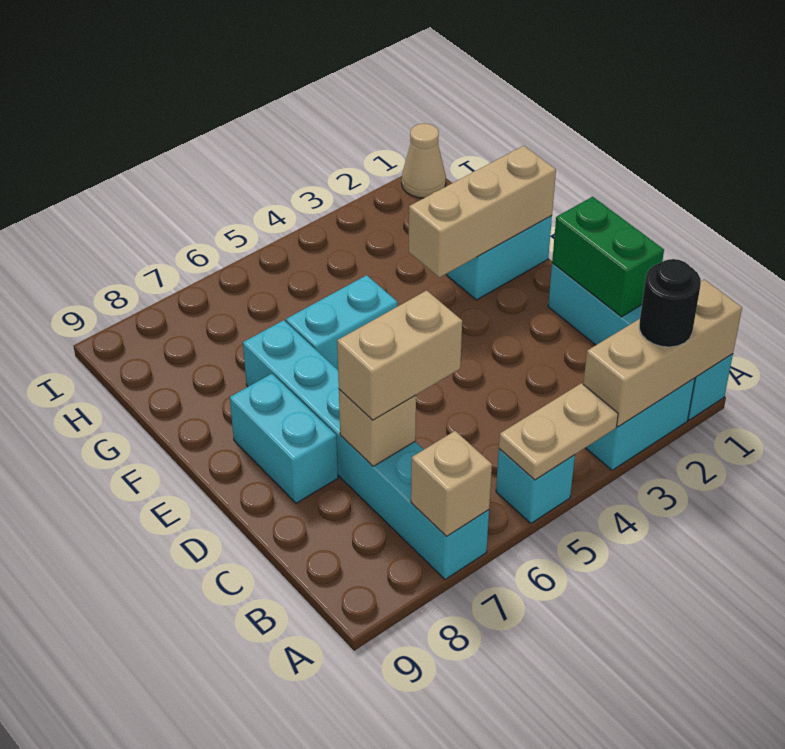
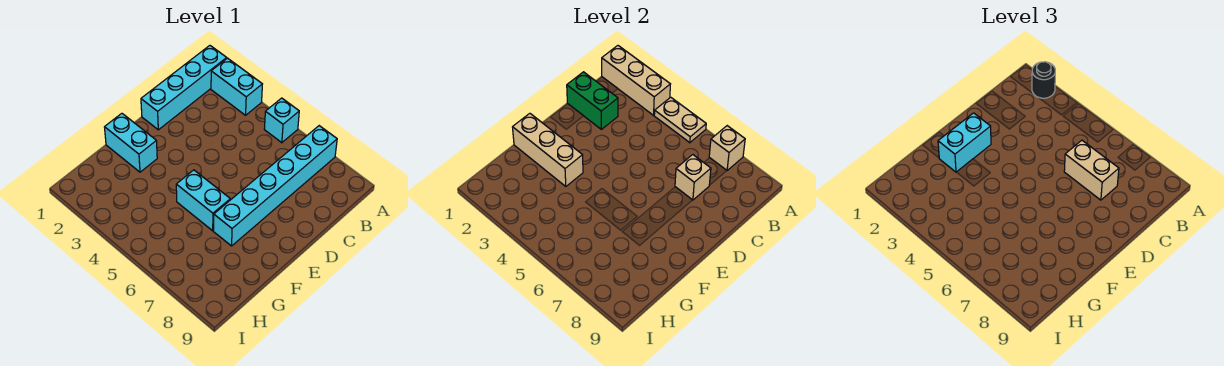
green 1x2 brick [552,197,664,317] -> green 1x2 brick turned to [567,72,618,129]
cyan 1x2 brick [230,374,338,503] -> cyan 1x2 brick moved to [938,113,991,172]
tan 1x1 cone [402,123,446,198] -> none

